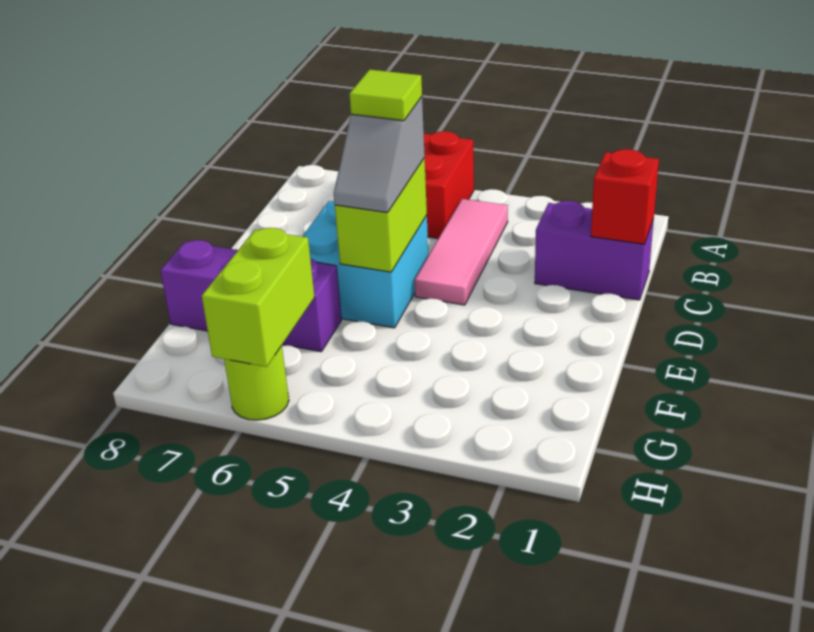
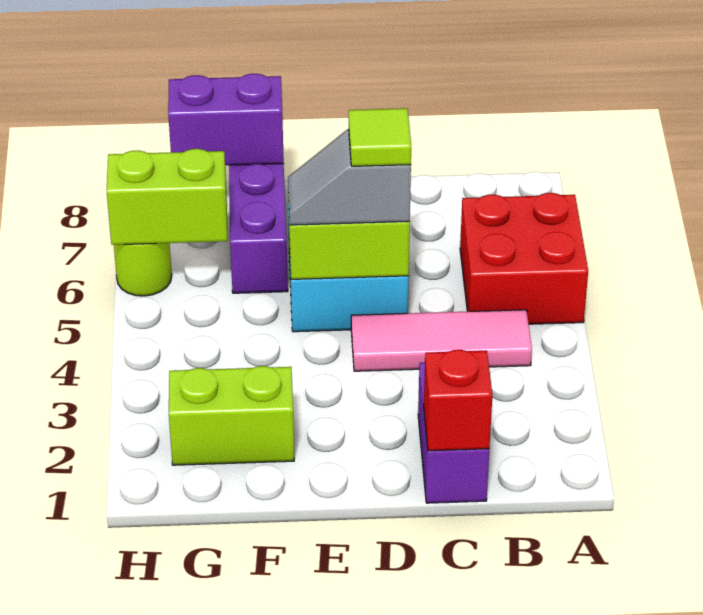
none -> lime 1x2 brick [169,366,294,465]
none -> purple 1x2 brick [168,74,284,165]

